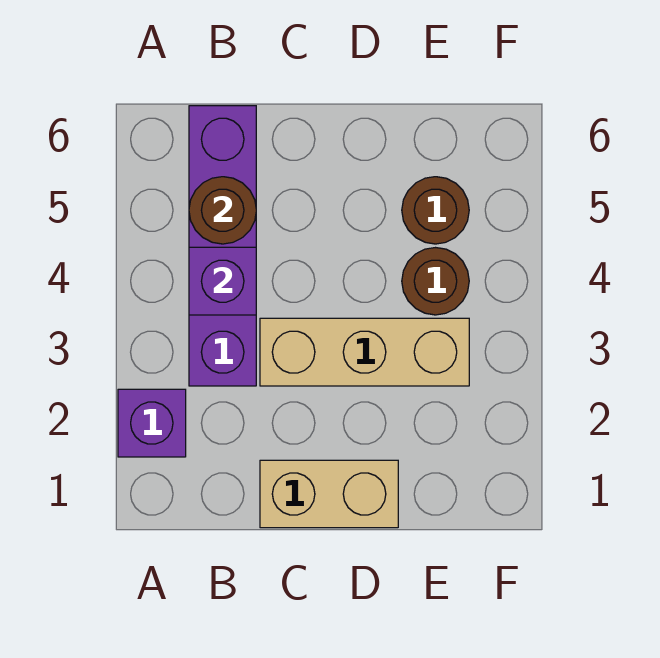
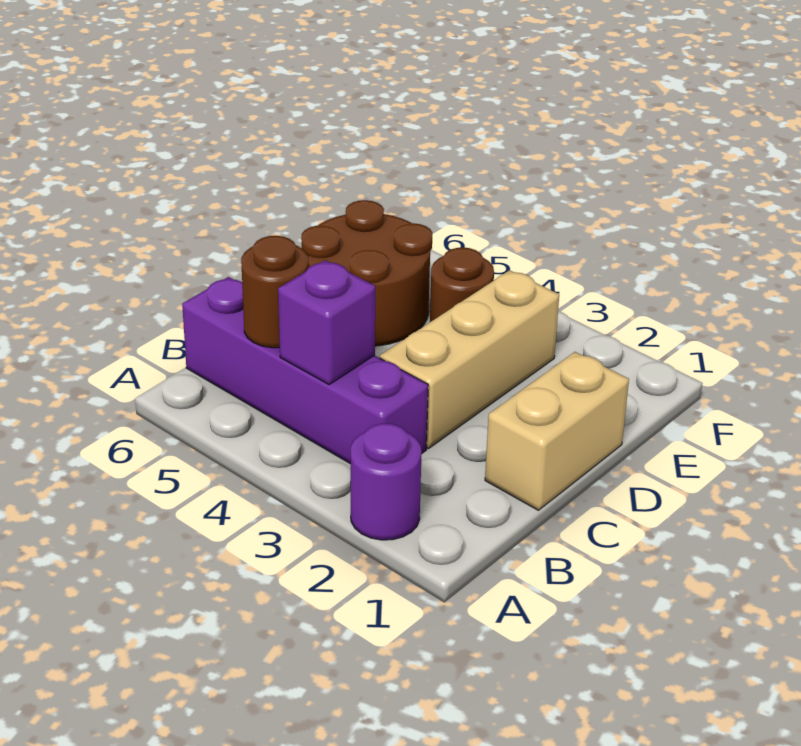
purple 1x1 brick [118,389,186,457] -> purple 1x1 round brick [351,423,422,540]
brown 1x1 round brick [402,177,469,244] -> brown 2x2 round brick [301,200,432,346]

